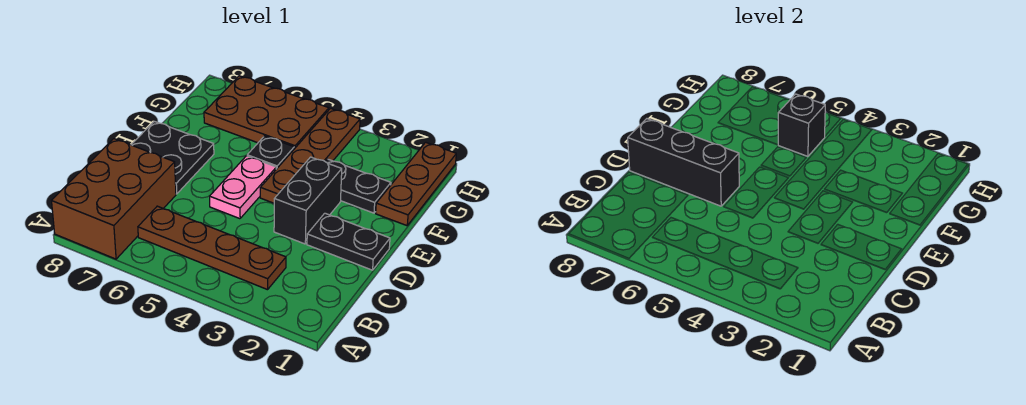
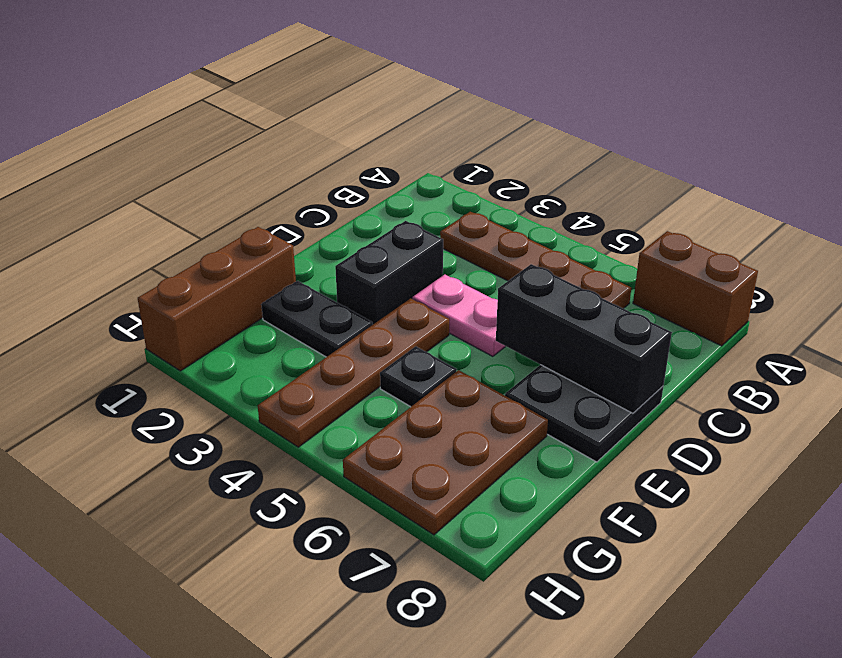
brown 2x3 brick [52,139,176,259] -> brown 1x2 brick [633,231,758,346]
black 1x2 plate [307,213,390,270] -> none
pink 1x2 plate [210,156,276,219] -> pink 1x2 plate turned to [412,275,506,356]
brown 1x3 plate [376,142,456,226] -> brown 1x3 brick [138,227,296,371]
brown 2x3 plate [204,76,329,149] -> brown 2x3 plate turned to [343,370,548,535]
black 1x1 brick [778,94,825,156] -> none

